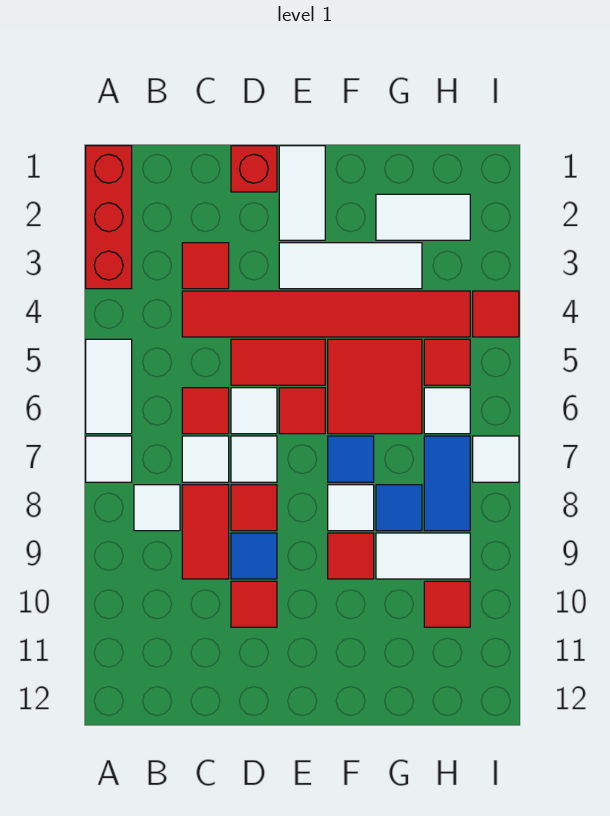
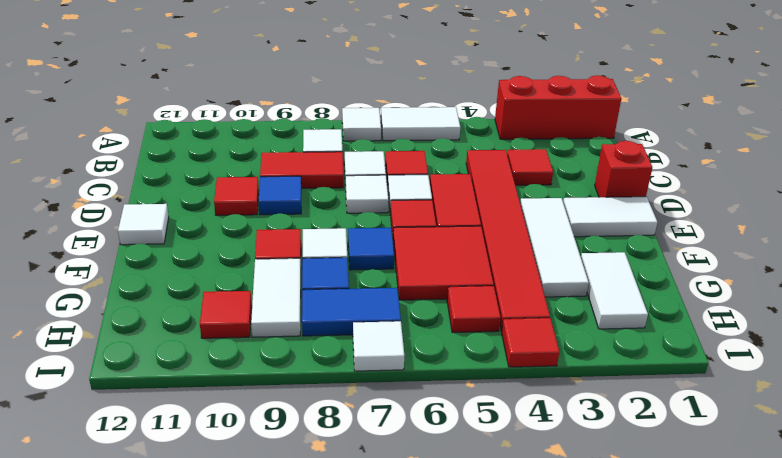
red 1x1 tile [231,485,277,531] -> none
white 1x1 tile [424,388,470,434] -> white 1x1 tile moved to [118,204,169,245]

